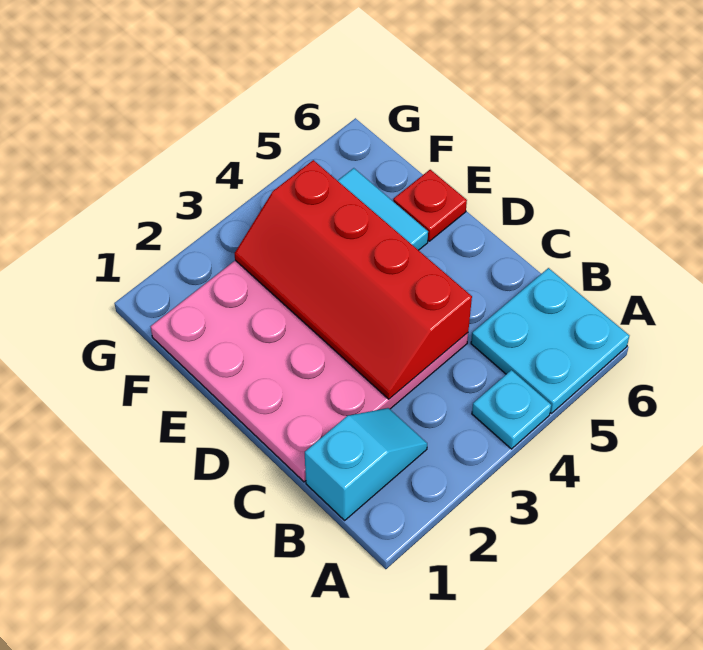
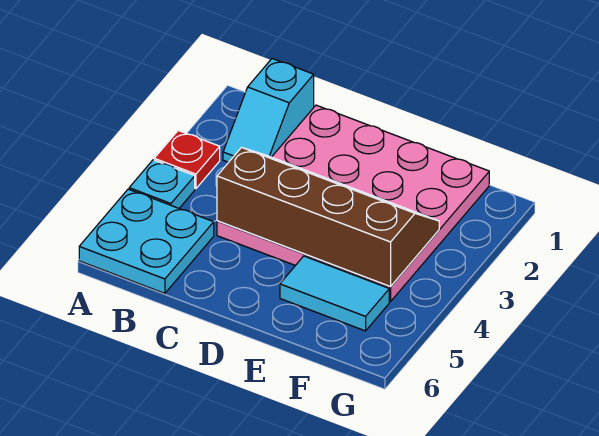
red 2x4 slope [235,160,472,399] -> brown 2x4 slope [217,147,439,287]
red 1x1 plate [393,170,467,241] -> red 1x1 plate moved to [154,131,220,189]

